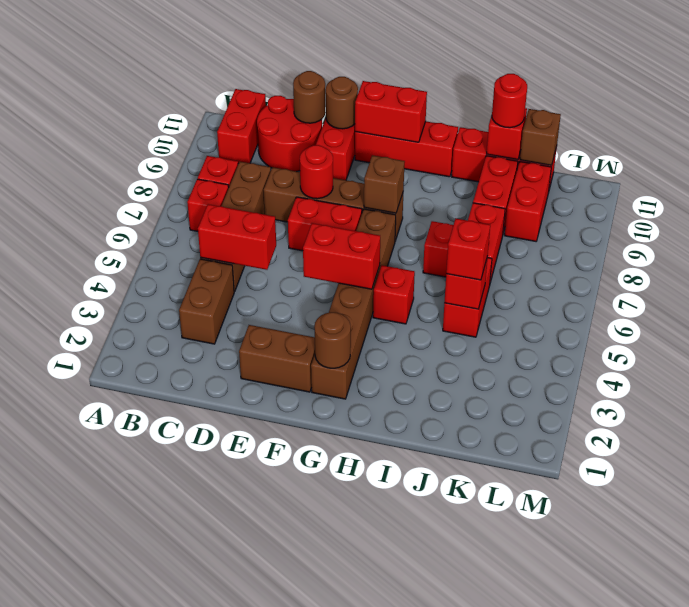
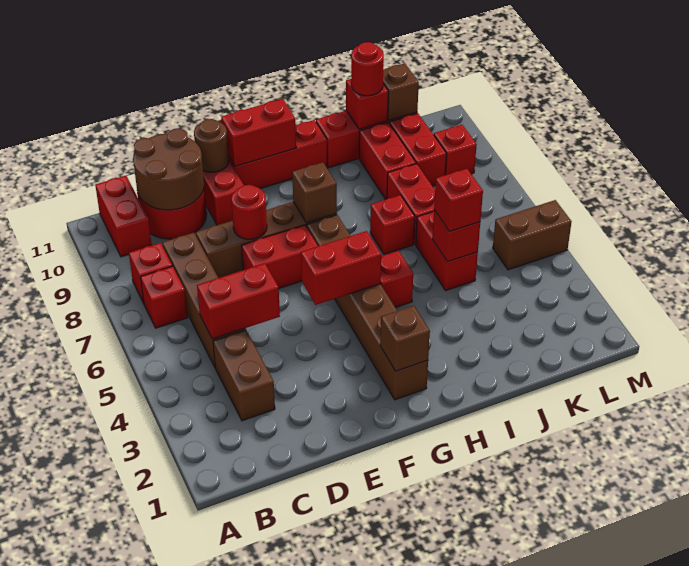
brown 1x1 round brick [293,71,325,123] -> brown 2x2 round brick [133,128,204,210]
brown 1x2 brick [239,325,315,392] -> brown 1x2 brick moved to [493,200,572,270]
brown 1x1 round brick [314,312,351,368] -> brown 1x1 brick [380,306,430,371]
none -> red 1x1 brick [434,125,477,175]

